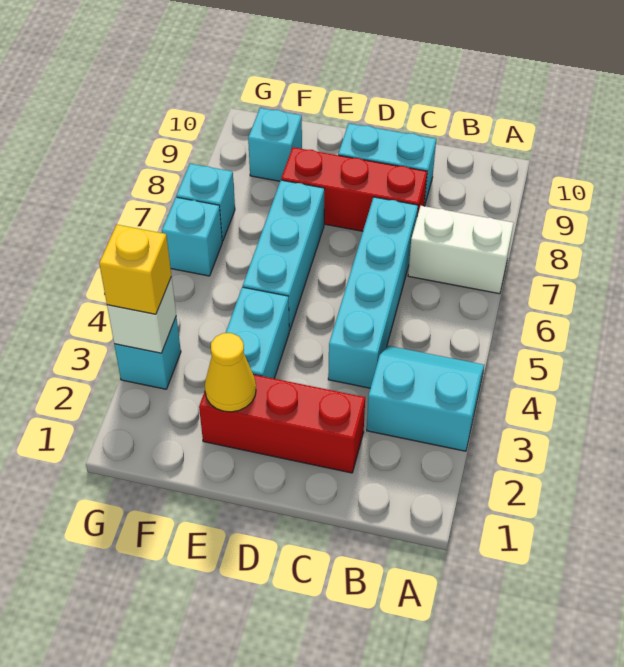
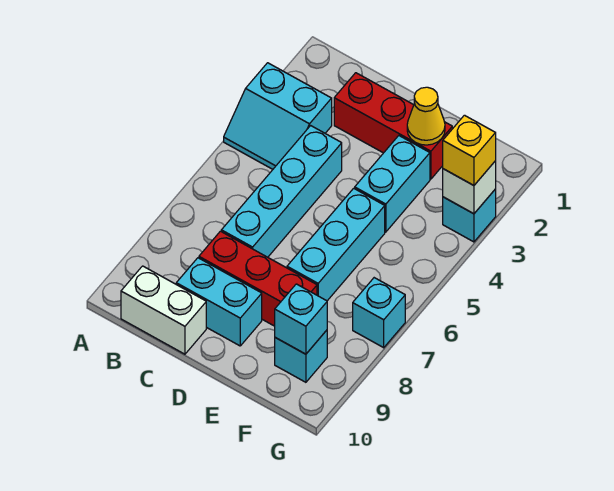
white 1x2 brick [408,206,513,294] -> white 1x2 brick moved to [121,266,206,354]
cyan 1x1 brick [162,197,222,276] -> cyan 1x1 brick moved to [275,284,327,354]

